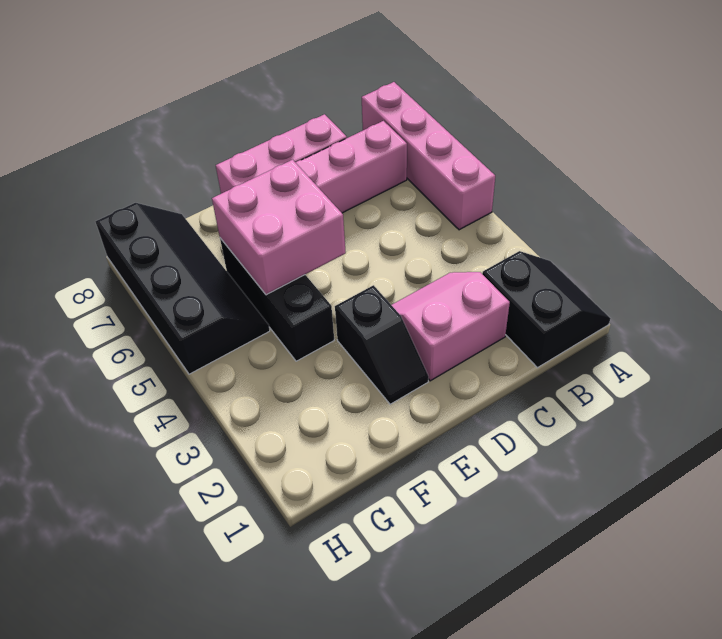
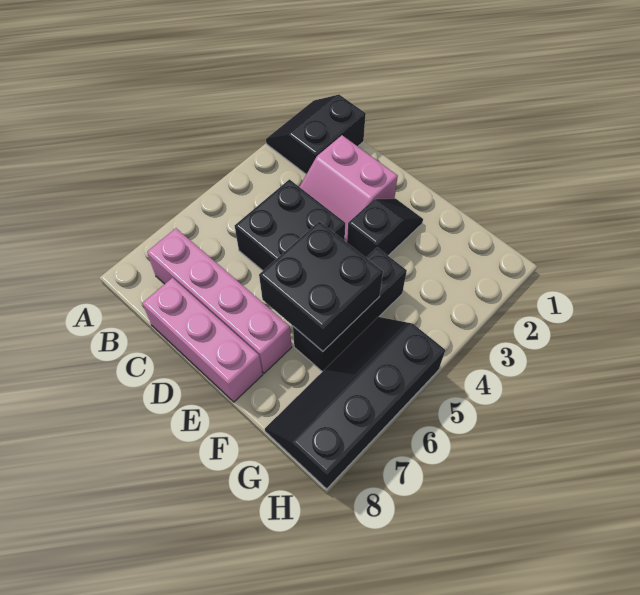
pink 1x4 brick [362,82,495,230] -> none
none -> black 2x2 brick [235,179,345,271]
pink 2x2 brick [212,160,346,295] -> black 2x2 brick [259,221,383,351]

